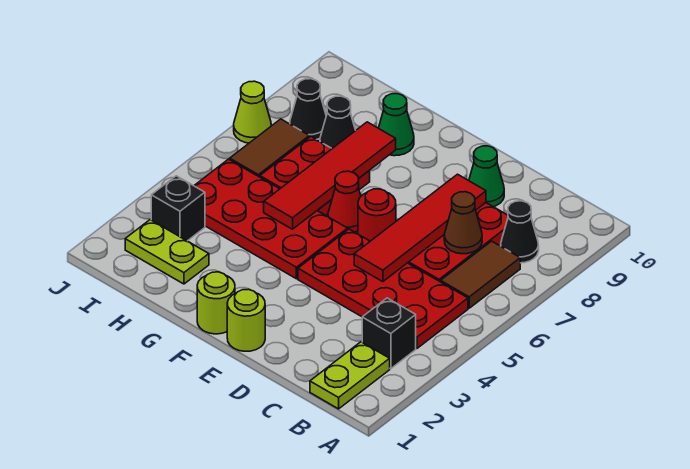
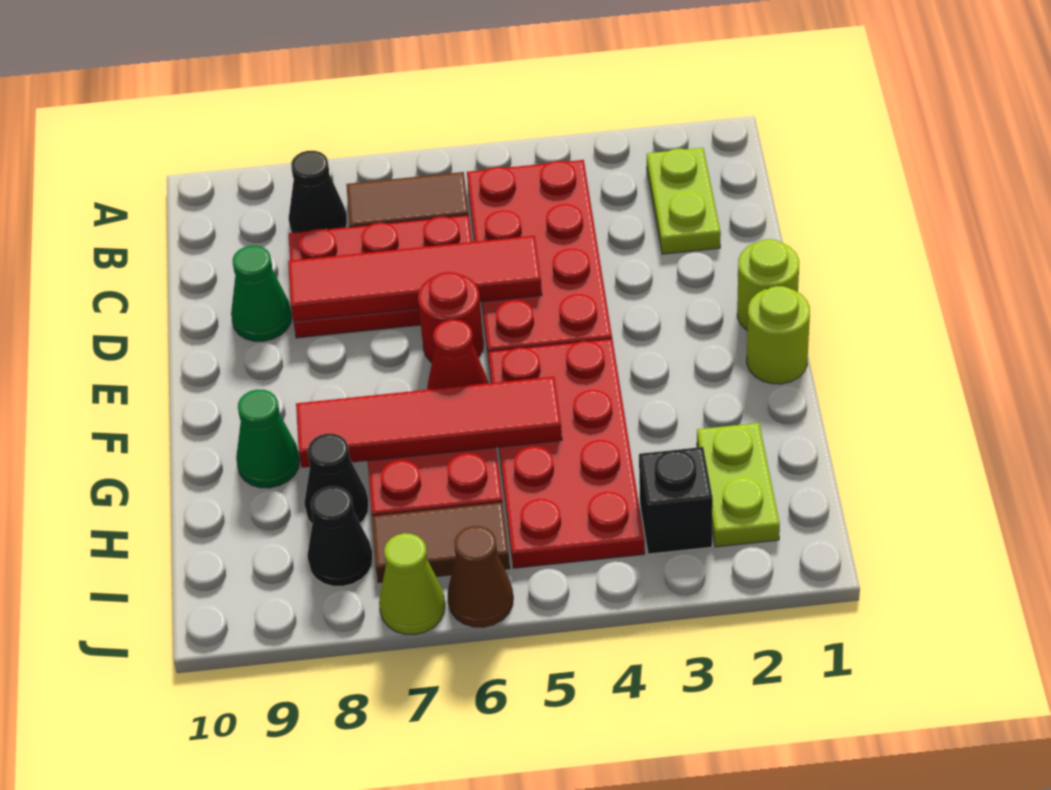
lime 1x2 plate [310,342,390,409] -> lime 1x2 plate turned to [647,148,721,254]
black 1x1 brick [362,298,416,369] -> none
brown 1x1 cone [444,192,482,254] -> brown 1x1 cone moved to [448,526,513,627]

